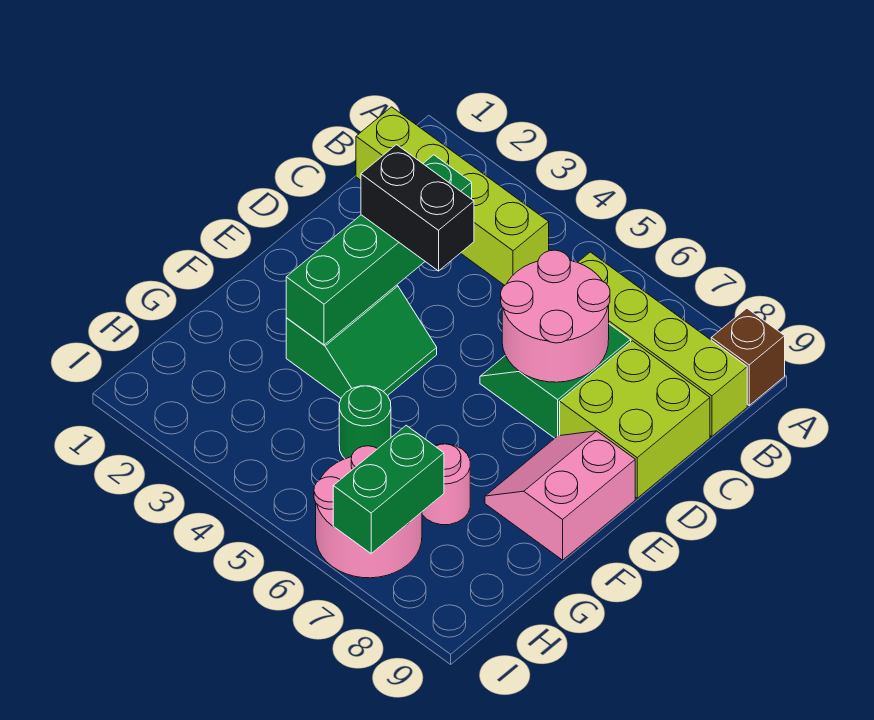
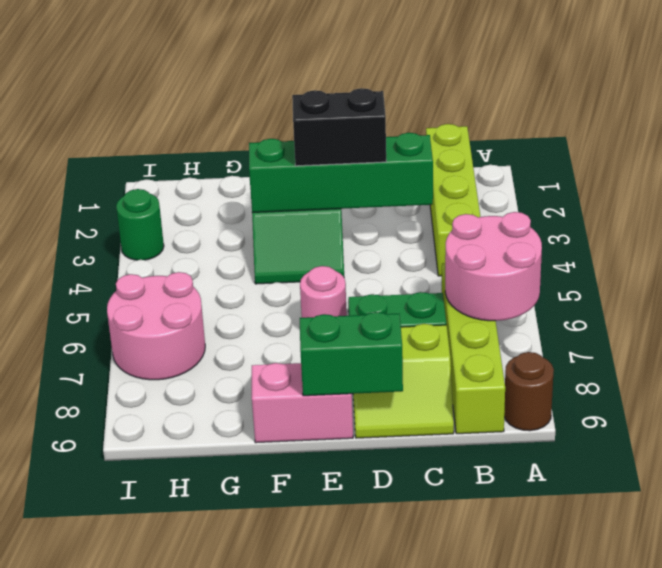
brown 1x1 brick [711,308,785,405] -> brown 1x1 round brick [504,352,554,431]
pink 2x2 round brick [501,250,610,382] -> pink 2x2 round brick moved to [445,212,542,321]
lime 2x2 brick [560,341,710,498] -> lime 2x2 slope [353,324,454,438]
black 1x2 brick [361,145,474,271] -> black 1x2 brick turned to [292,88,386,166]
green 1x1 round brick [339,386,391,459] -> green 1x1 round brick moved to [116,189,164,260]
pink 1x1 round brick [422,444,470,525] -> pink 1x1 round brick moved to [300,266,347,318]
green 1x2 brick [333,425,444,554] -> green 1x2 brick moved to [300,312,403,396]

